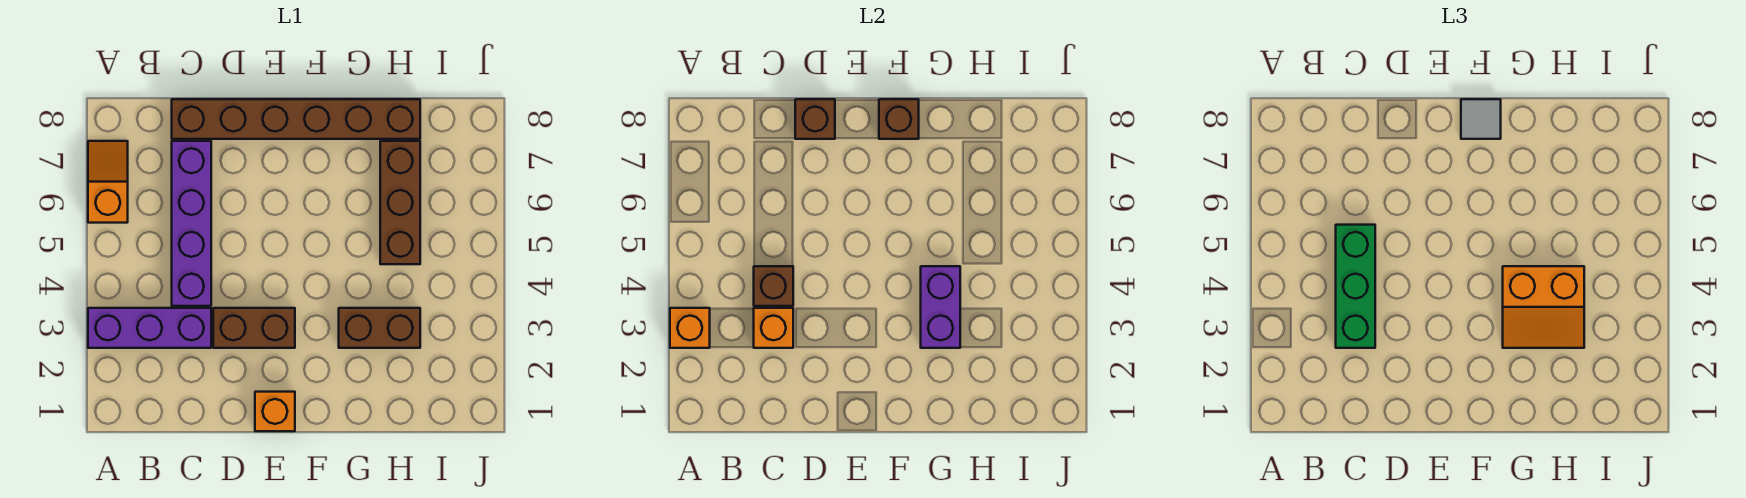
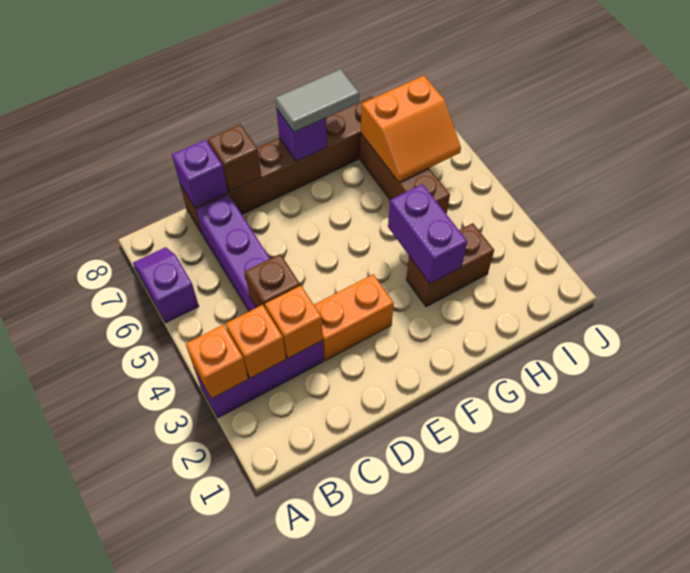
orange 1x2 slope [88,141,128,223] -> purple 1x2 slope [133,247,199,323]
green 1x3 brick [1336,225,1375,348] -> none
none -> purple 1x1 brick [172,140,228,208]
brown 1x2 brick [213,308,295,348] -> orange 1x2 brick [314,274,394,360]
orange 1x1 brick [255,392,295,431] -> orange 1x1 brick moved to [226,305,286,378]
brown 1x1 brick [879,99,919,139] -> purple 1x1 brick [276,108,327,161]
grey 1x1 tile [1461,99,1501,139] -> grey 1x2 tile [275,69,359,132]
orange 2x2 slope [1503,266,1584,348] -> orange 2x2 slope moved to [361,75,461,182]

